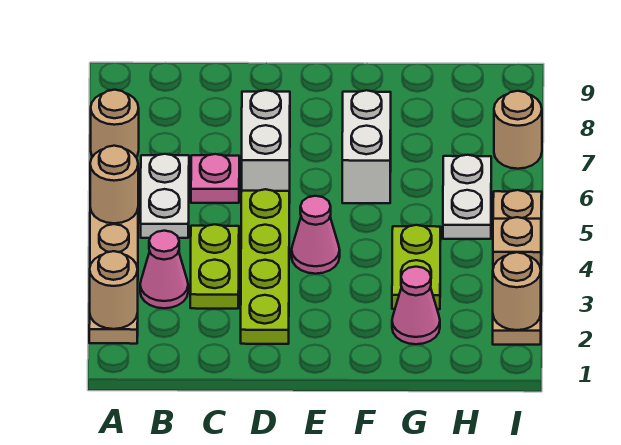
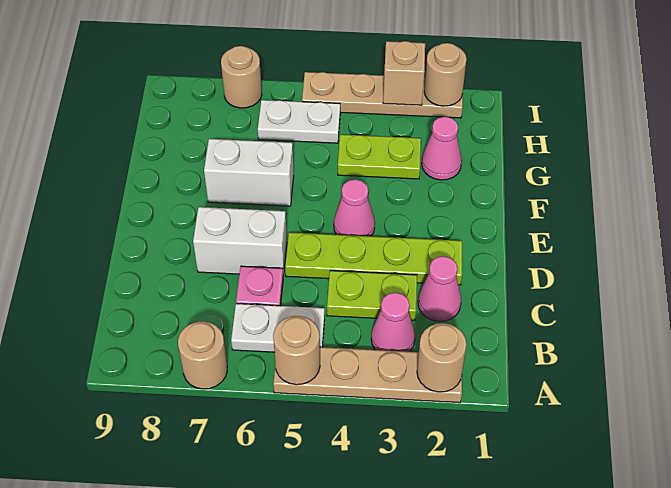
none -> pink 1x1 cone [418,256,461,322]

